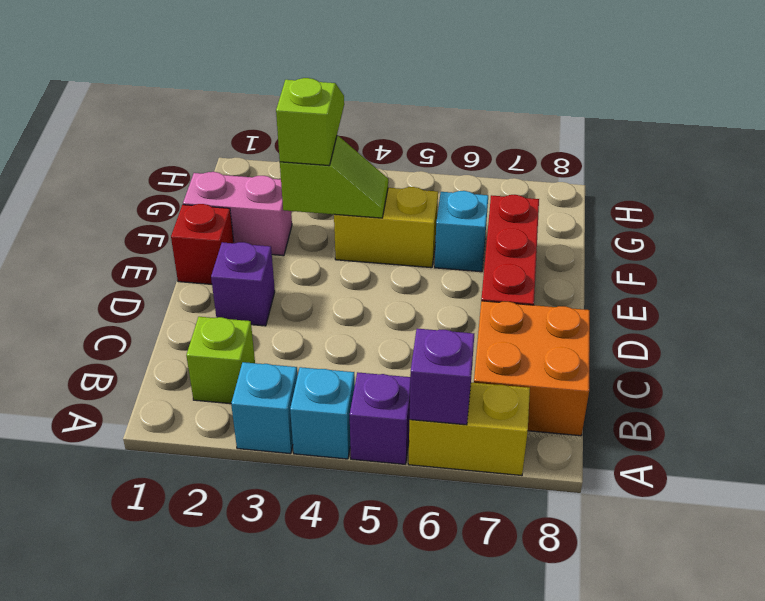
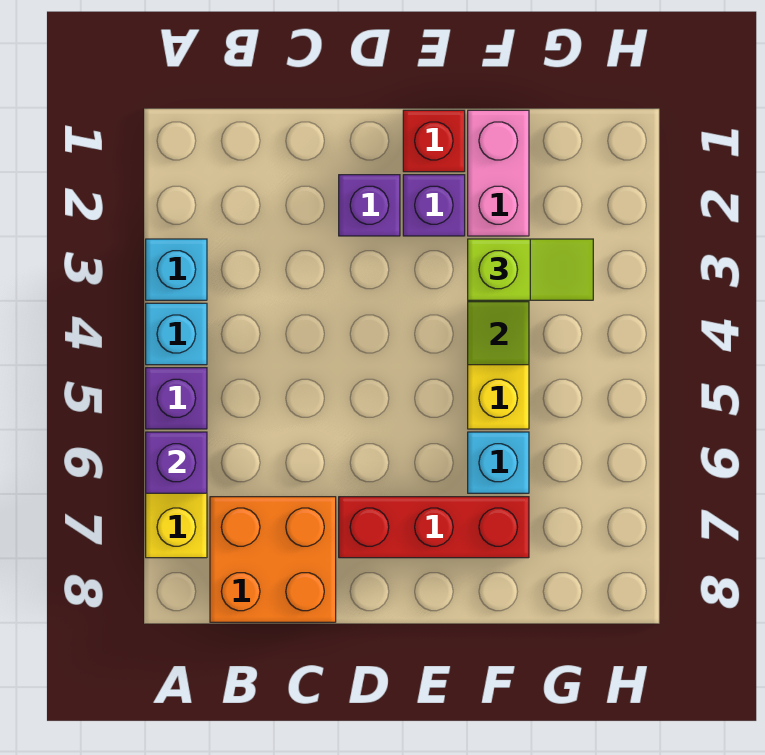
lime 1x1 brick [186,317,255,404] -> none
none -> purple 1x1 brick [403,175,465,236]

